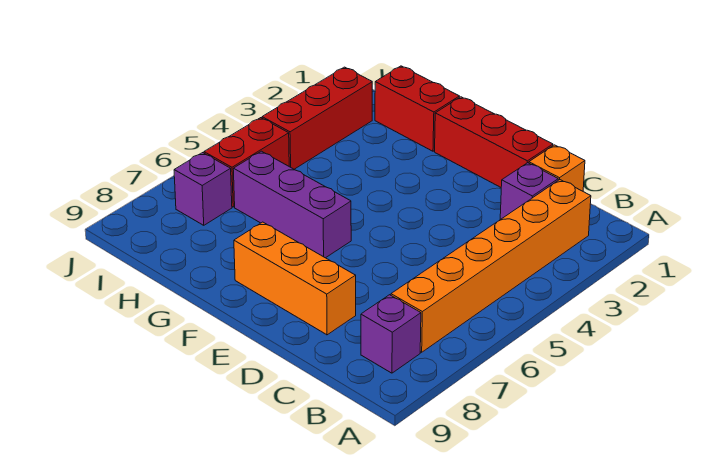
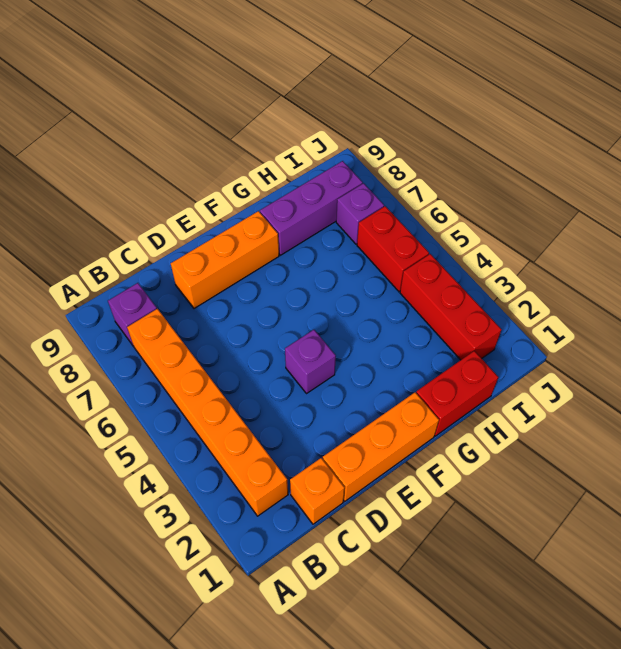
purple 1x1 brick [500,163,558,219] -> purple 1x1 brick moved to [285,330,336,394]
red 1x3 brick [435,97,553,187] -> orange 1x3 brick [323,392,439,501]
purple 1x3 brick [233,151,351,258] -> purple 1x3 brick moved to [260,161,363,255]

